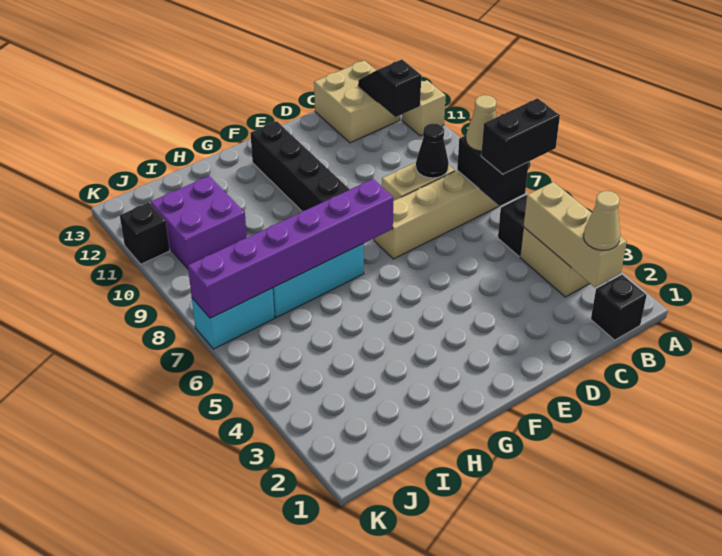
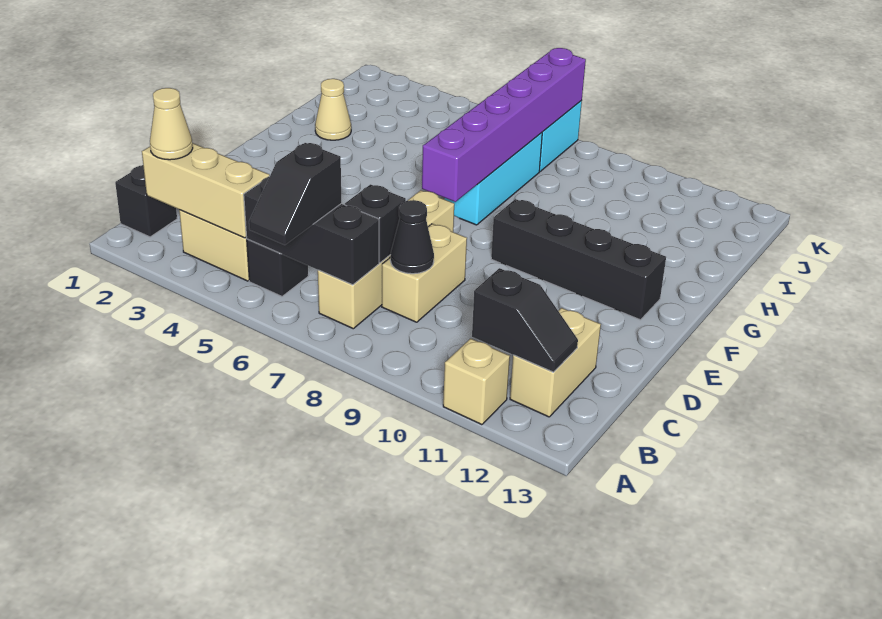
black 1x2 brick [481,98,560,174] -> black 1x2 slope [249,143,341,245]
black 1x2 brick [457,136,529,206] -> black 1x3 brick [244,177,379,285]
tan 1x1 cone [466,95,496,151] -> tan 1x1 cone moved to [315,79,351,140]
tan 2x2 brick [314,60,400,143] -> tan 1x2 brick [510,308,601,417]
purple 2x2 brick [151,176,247,269] -> none
black 1x1 brick [120,203,170,264] -> black 1x1 brick moved to [345,184,406,263]

